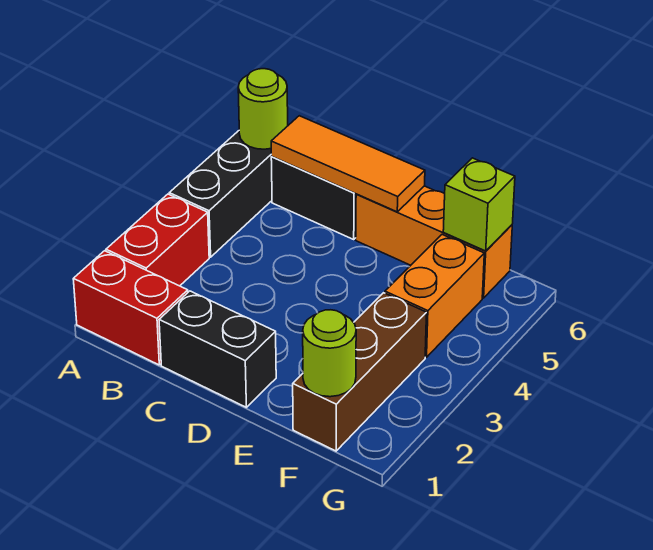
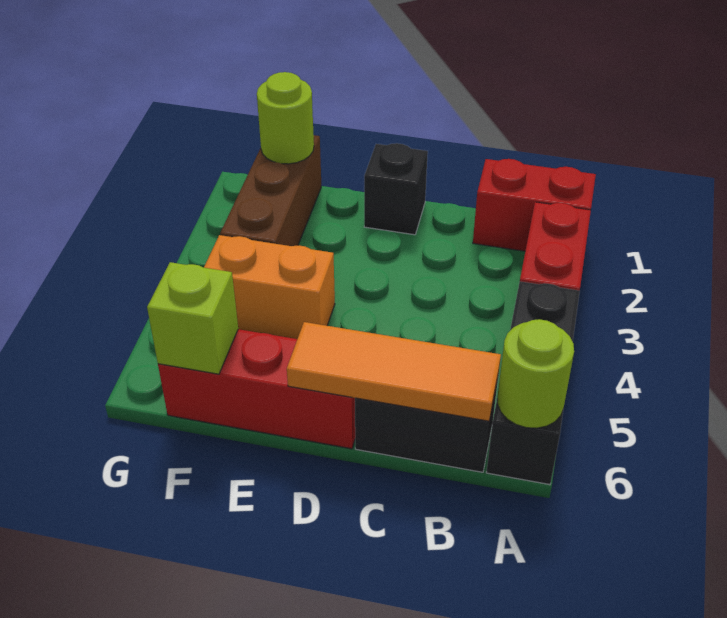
black 1x2 brick [159,291,276,407] -> black 1x1 brick [364,143,428,235]
orange 1x3 brick [356,186,512,298] -> red 1x3 brick [158,329,355,449]
orange 1x2 brick [385,235,484,357] -> orange 1x2 brick turned to [204,235,335,339]

